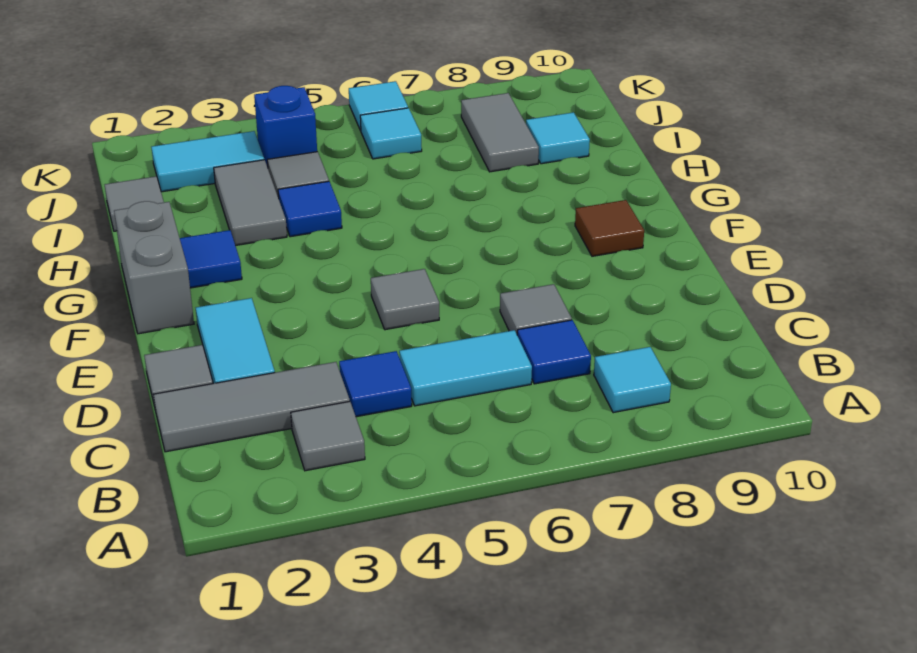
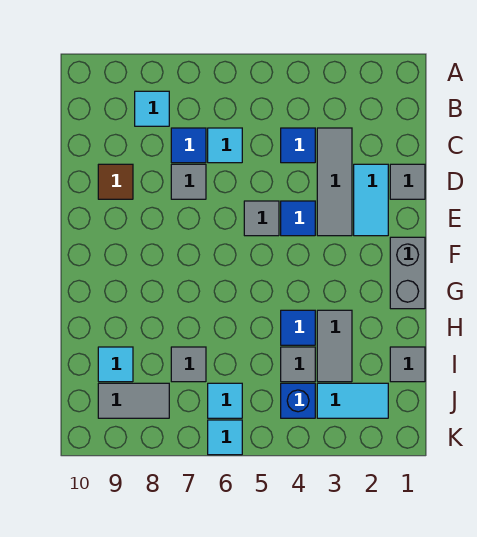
grey 1x1 tile [291,401,365,471] -> grey 1x1 tile moved to [171,347,206,382]
grey 1x3 tile [153,362,350,452] -> grey 1x3 tile turned to [317,128,352,236]
cyan 1x2 tile [399,330,532,406] -> cyan 1x1 tile [208,128,242,163]
brown 1x1 tile [575,200,644,256] -> brown 1x1 tile moved to [98,164,133,199]
blue 1x1 tile [180,230,242,288] -> blue 1x1 tile moved to [281,201,315,236]
grey 1x2 tile [461,93,539,172] -> grey 1x2 tile turned to [98,383,169,418]

